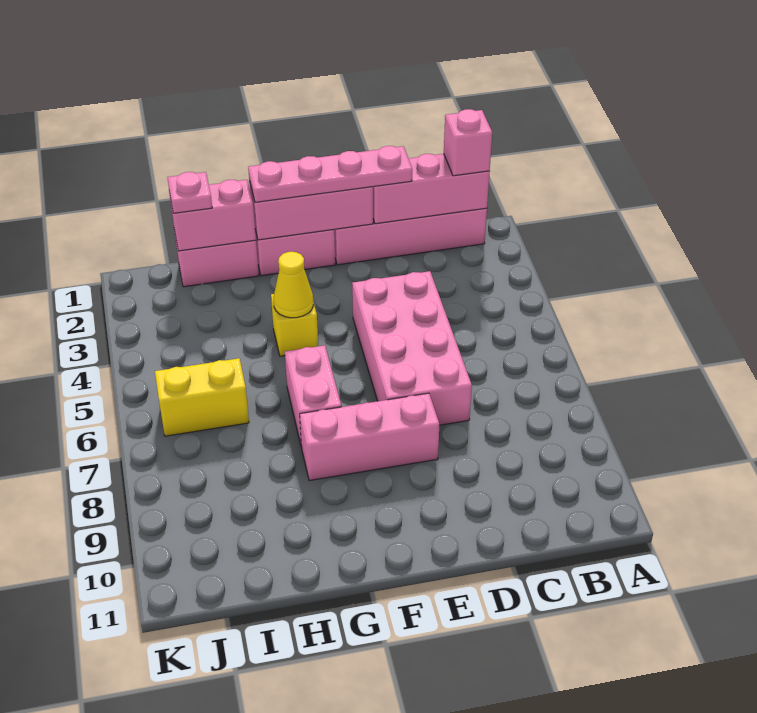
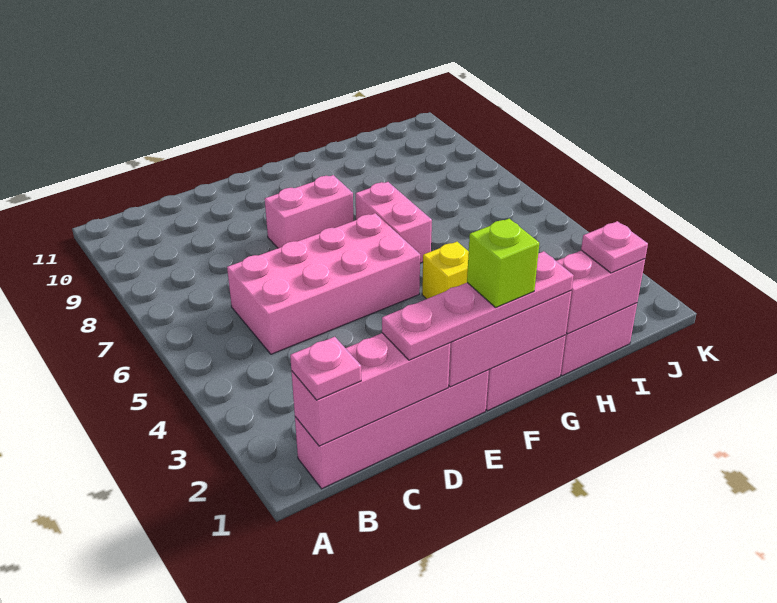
pink 1x1 brick [444,109,492,176] -> pink 1x1 plate [290,337,361,400]
pink 2x4 brick [352,271,472,425] -> pink 2x4 brick turned to [227,213,420,354]
pink 1x3 brick [300,393,439,481] -> pink 1x2 brick [265,175,353,248]
none -> lime 1x1 brick [467,219,539,307]
yellow 1x1 cone [274,252,313,318] -> none
yellow 1x2 brick [155,358,249,436] -> none

